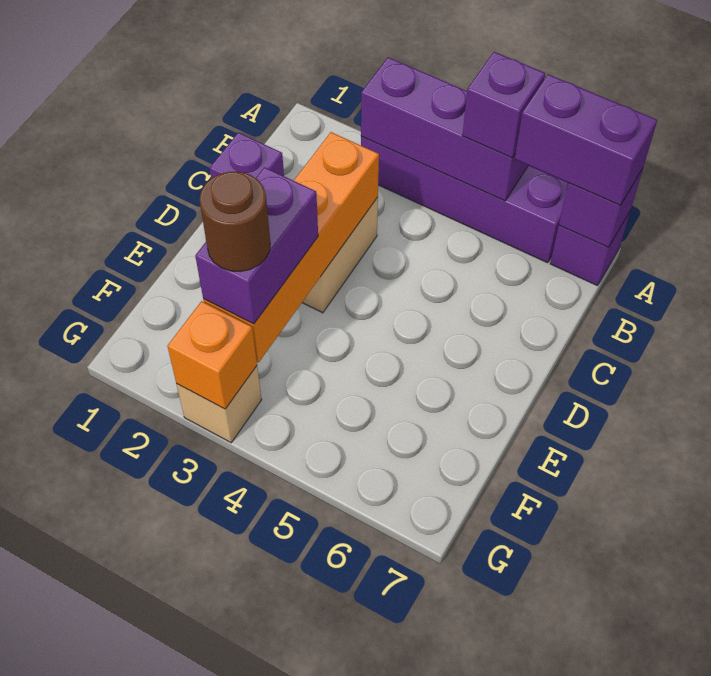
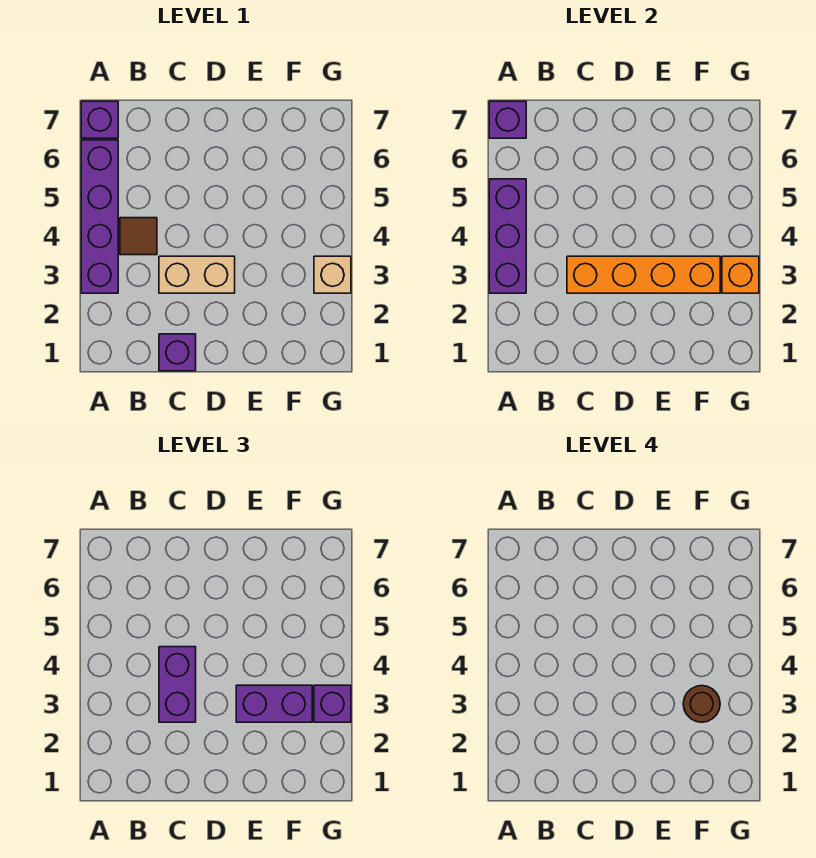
purple 1x1 brick [462,52,545,158] -> purple 1x1 brick moved to [314,685,351,722]
purple 1x2 brick [515,74,657,205] -> purple 1x2 brick moved to [159,647,196,722]
none -> brown 1x1 tile [120,218,157,255]

